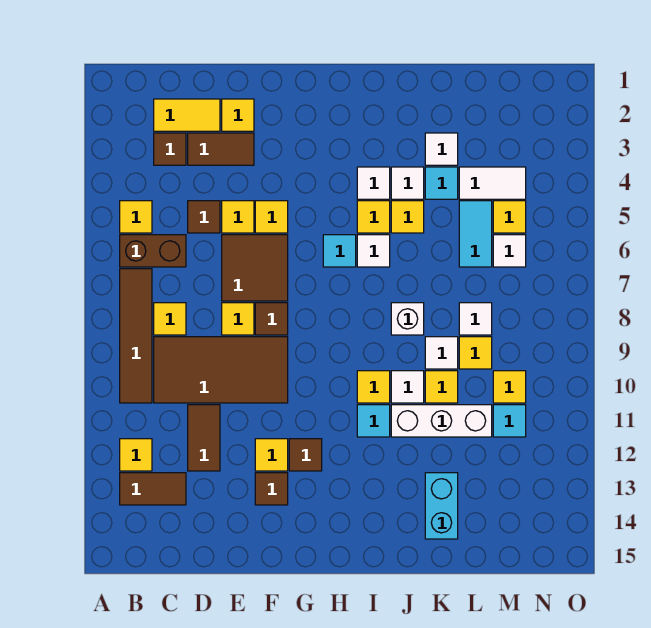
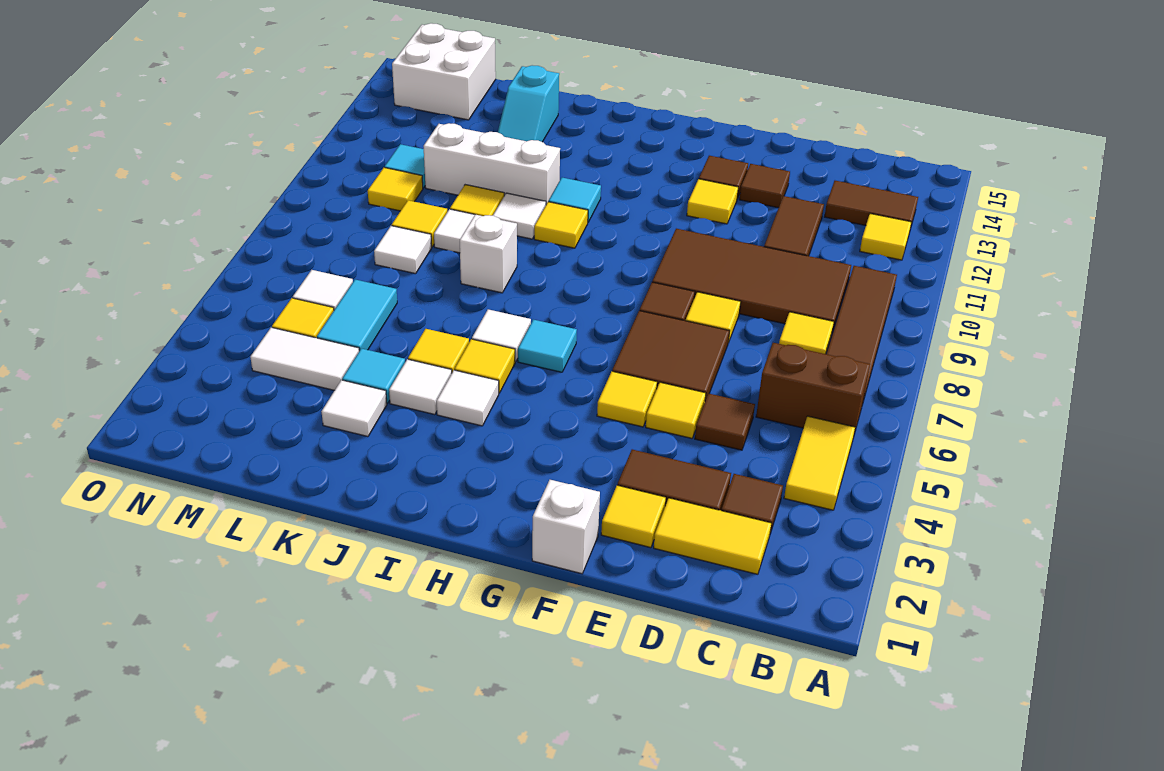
yellow 1x1 tile [120,201,152,233] -> yellow 1x2 tile [784,416,855,510]
none -> white 1x1 brick [532,480,600,574]
brown 1x1 tile [289,439,322,471] -> brown 1x1 tile moved to [740,164,790,208]
cyan 1x2 brick [425,473,458,539] -> cyan 1x2 slope [498,65,559,142]
none -> white 2x2 brick [392,23,496,120]

